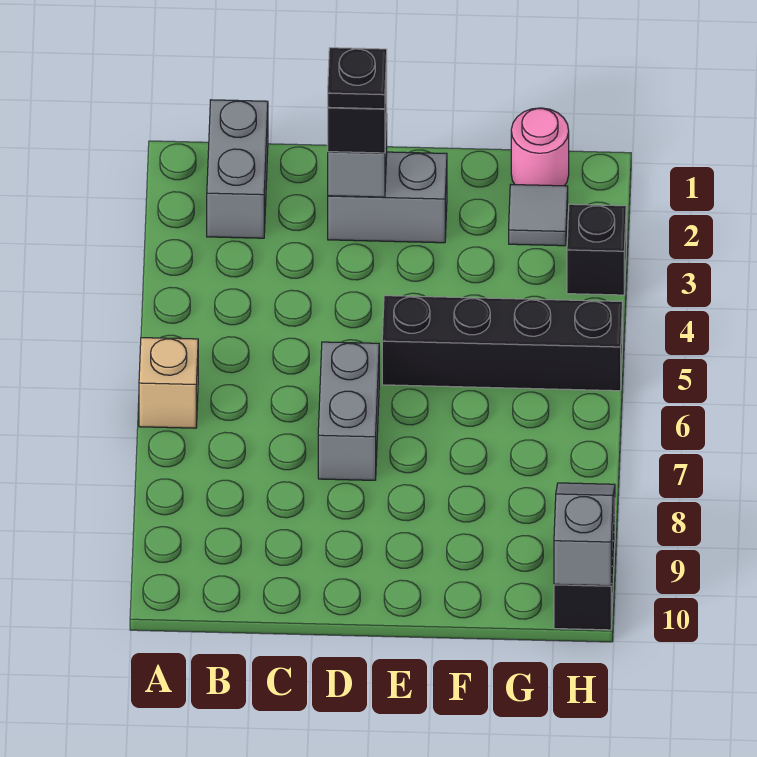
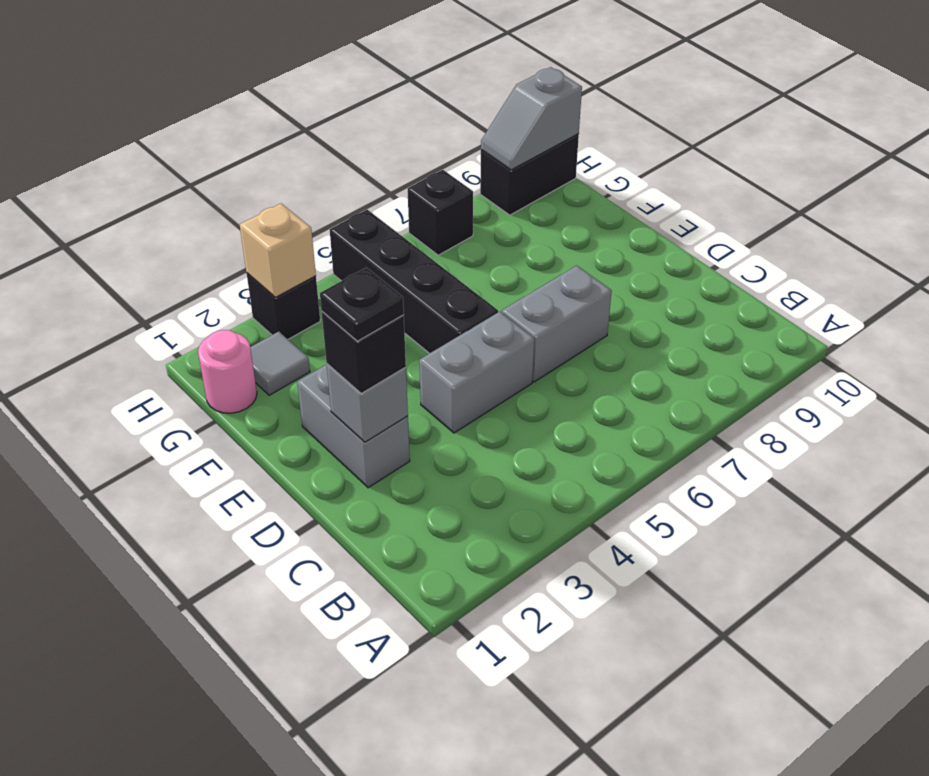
tan 1x1 brick [139,338,198,428] -> tan 1x1 brick moved to [240,204,316,297]
grey 1x2 brick [207,100,268,238] -> grey 1x2 brick moved to [419,312,534,433]
none -> black 1x1 brick [408,170,473,255]

